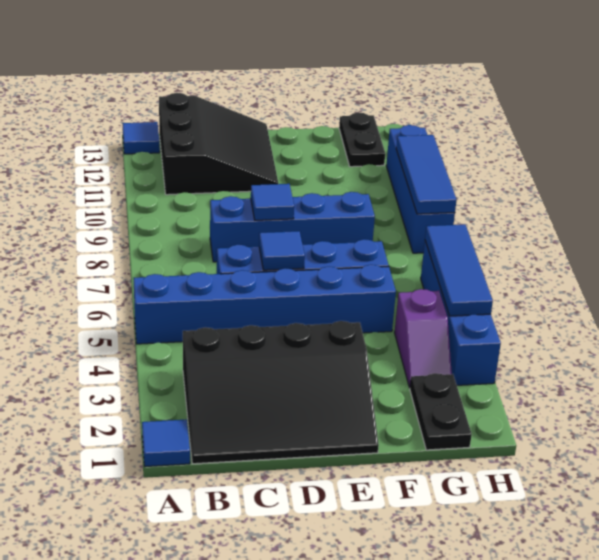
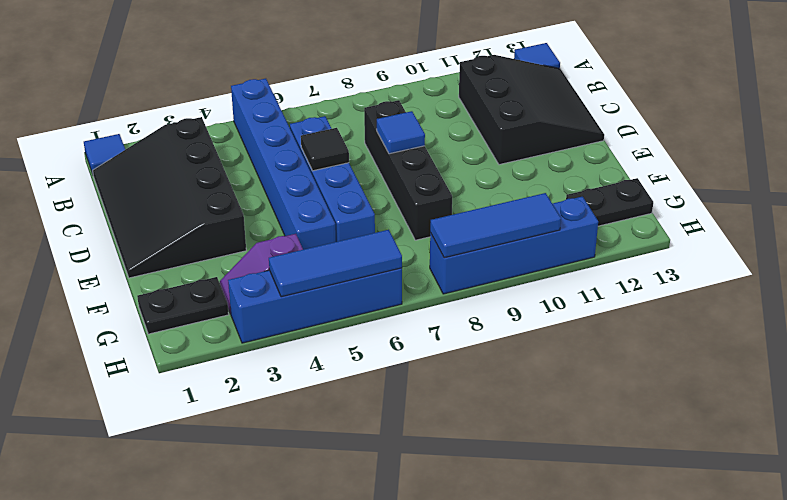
black 3x3 slope [159,93,278,195] -> black 3x3 slope turned to [459,55,604,165]
blue 1x4 brick [210,192,375,262] -> black 1x4 brick [364,100,452,240]
blue 1x1 tile [259,231,305,270] -> black 1x1 tile [301,128,349,171]

